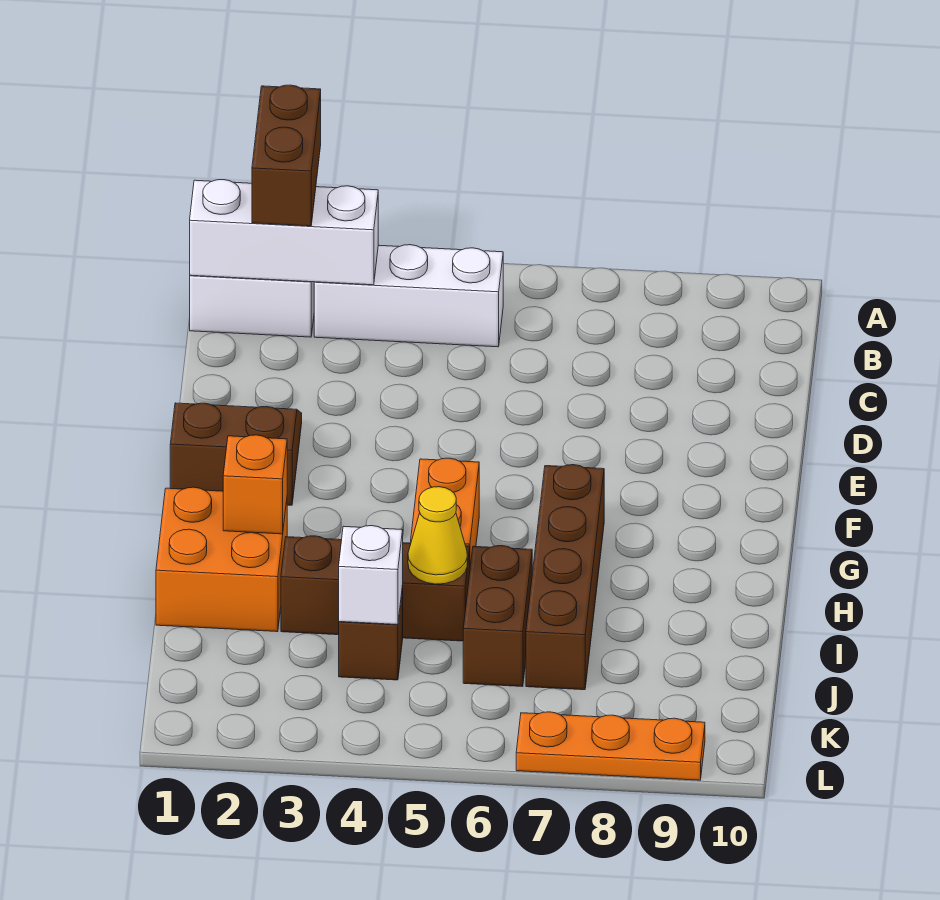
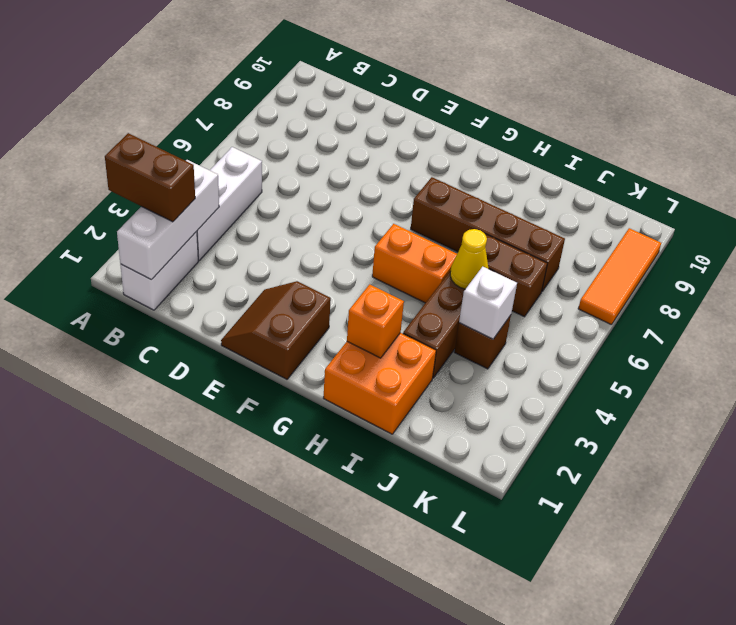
orange 1x3 plate [516,712,705,780] -> orange 1x3 tile [578,228,661,325]

